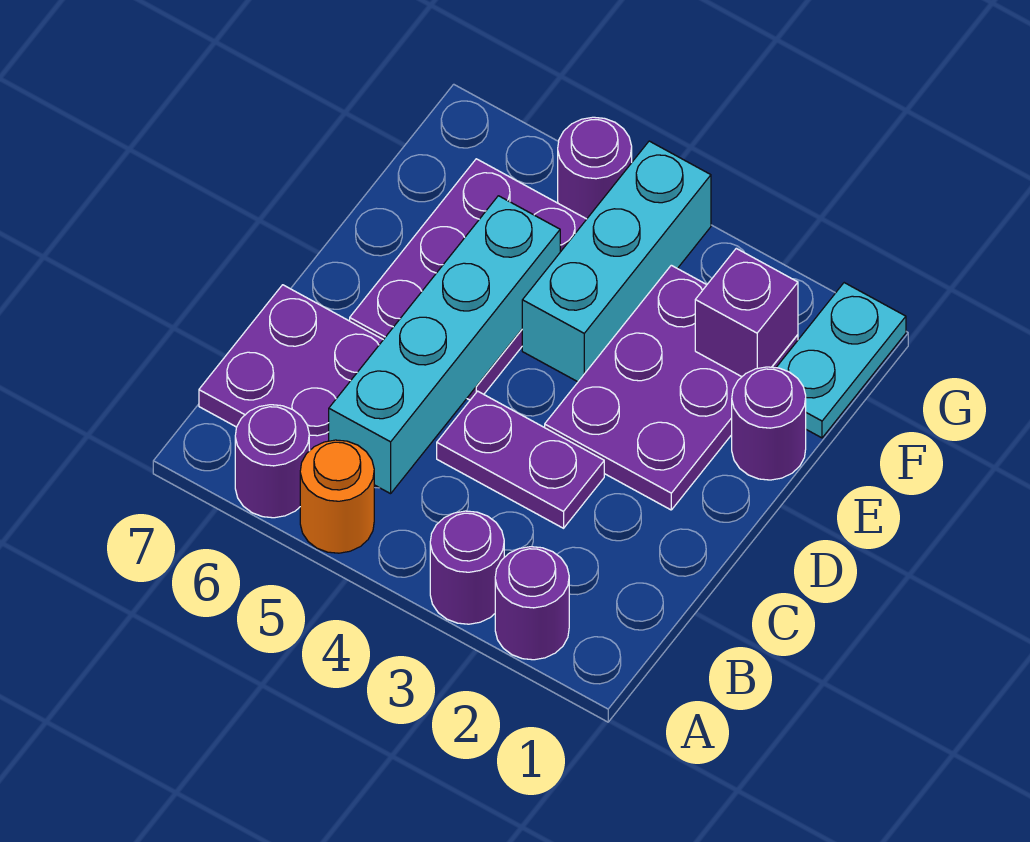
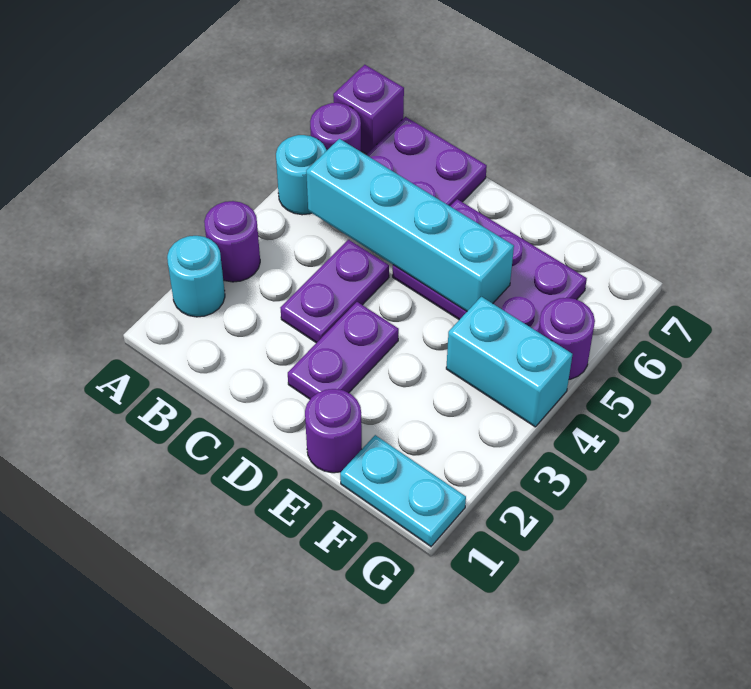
purple 1x1 round brick [495,547,569,660] -> cyan 1x1 round brick [167,236,225,317]
orange 1x1 round brick [300,440,374,553] -> cyan 1x1 round brick [276,135,327,215]
purple 2x3 plate [545,265,798,510] -> purple 1x2 plate [288,302,399,399]
cyan 1x3 brick [522,141,711,382] -> cyan 1x2 brick [446,297,573,427]
purple 1x1 brick [695,248,798,377] -> purple 1x1 brick moved to [333,65,404,154]

